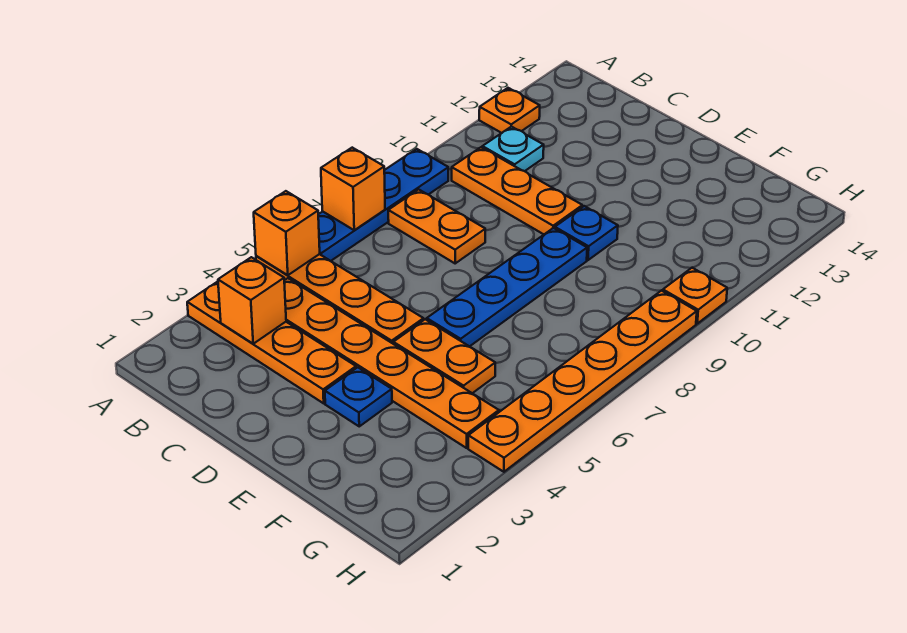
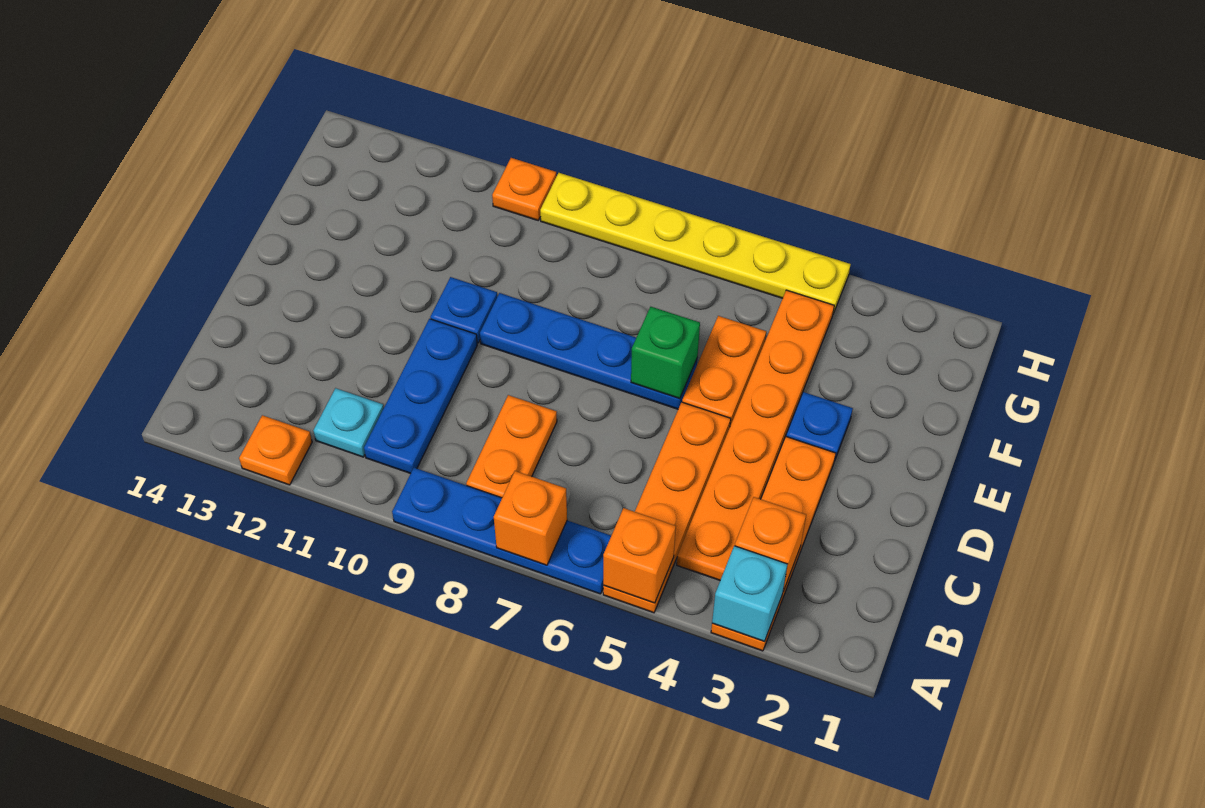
none -> cyan 1x1 brick [712,546,787,642]
orange 1x3 plate [452,147,582,234] -> blue 1x3 plate [364,319,477,474]
none -> green 1x1 brick [631,307,700,399]
orange 1x6 plate [468,290,697,472] -> yellow 1x6 plate [540,173,851,314]

